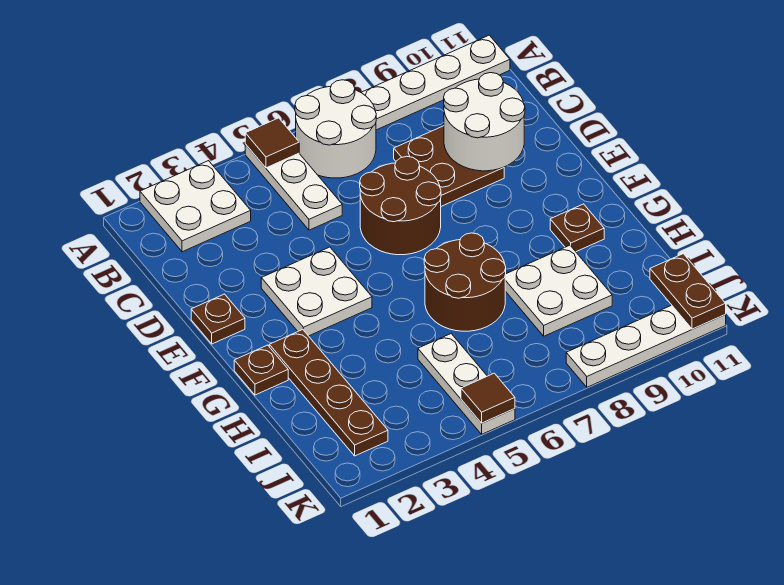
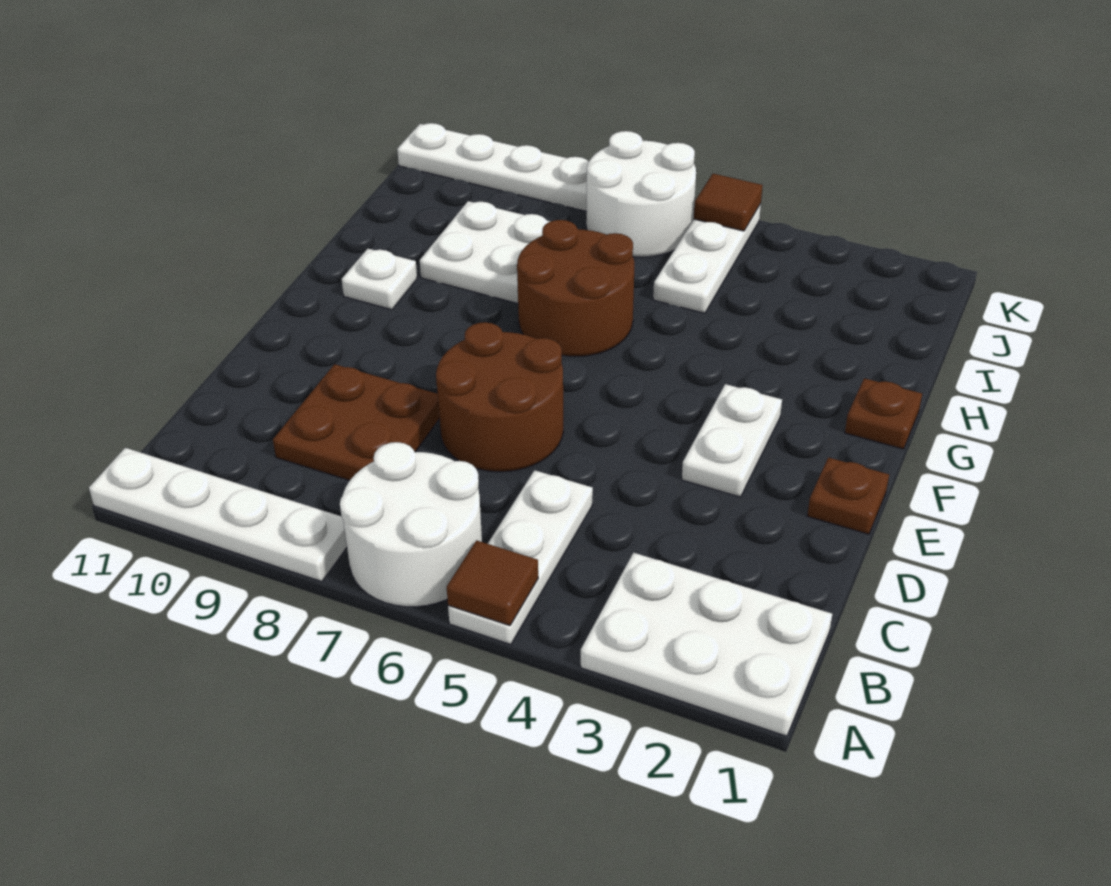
white 2x2 plate [140,161,251,252] -> white 2x3 plate [581,553,832,736]
white 2x2 round brick [444,73,525,171] -> white 2x2 round brick moved to [586,131,696,257]
white 2x2 plate [261,247,372,336] -> white 1x2 plate [682,384,782,497]
brown 1x4 plate [269,330,388,456] -> none
brown 1x1 plate [550,204,604,252] -> white 1x1 plate [342,249,417,310]
brown 1x2 plate [650,254,726,329] -> none

